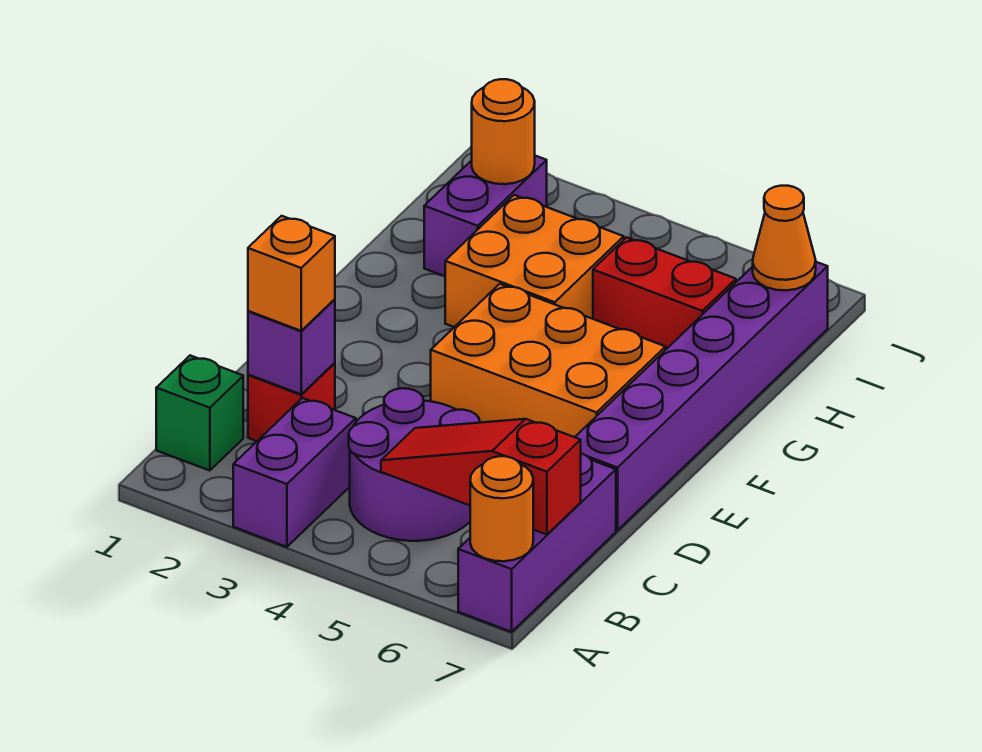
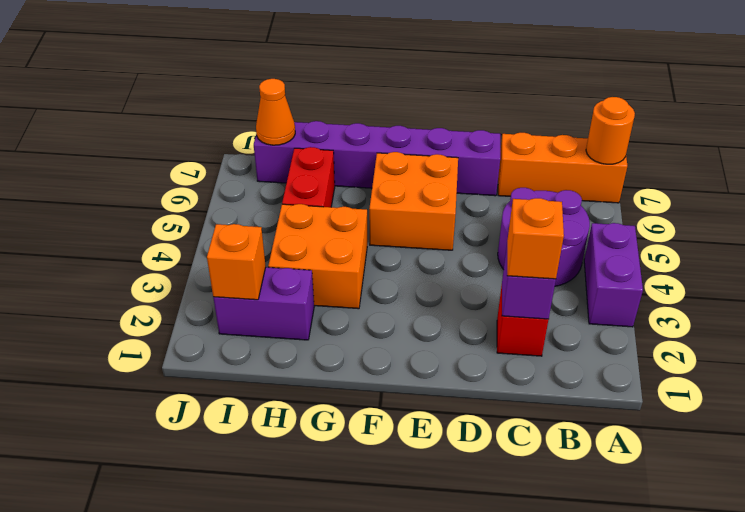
purple 1x2 brick [233,398,356,547] -> purple 1x2 brick turned to [584,223,643,327]
purple 1x3 brick [458,454,616,632] -> orange 1x3 brick [498,133,627,203]
green 1x1 brick [156,356,243,471] -> none
red 1x3 slope [381,419,581,535] -> none
orange 2x3 brick [431,284,666,437] -> orange 2x2 brick [369,152,458,250]
orange 1x1 round brick [472,79,535,184] -> orange 1x1 brick [207,224,266,300]

